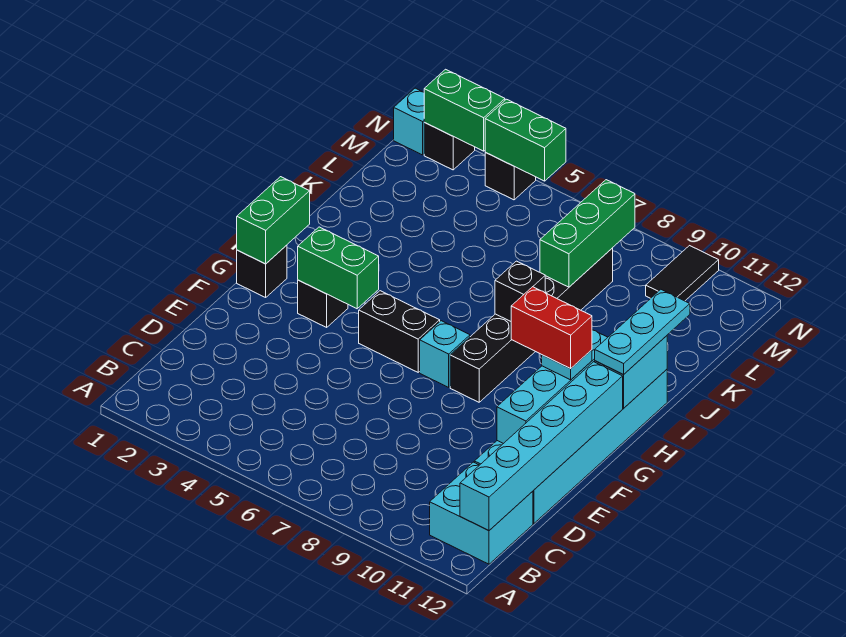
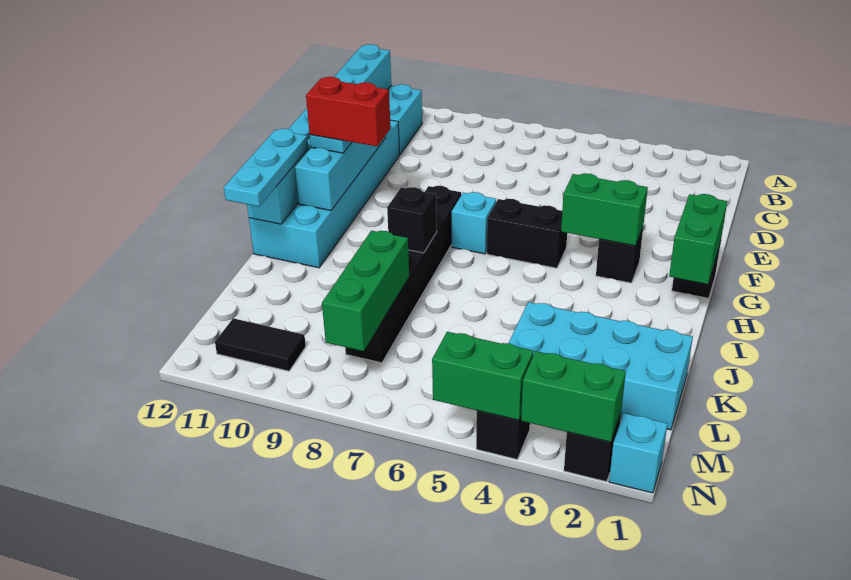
none -> cyan 2x4 brick [509,302,693,430]
black 1x2 tile [646,246,719,301] -> black 1x2 tile turned to [215,318,306,371]

